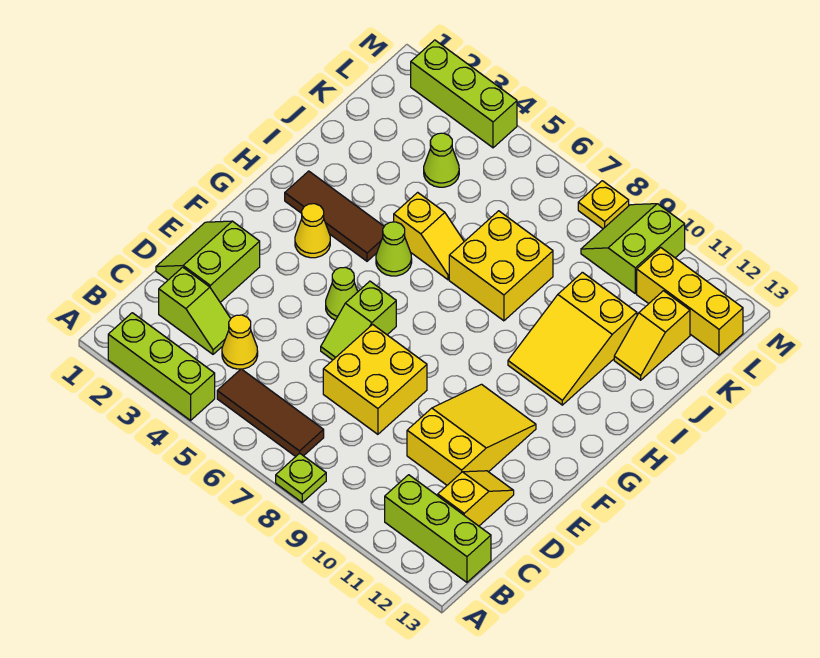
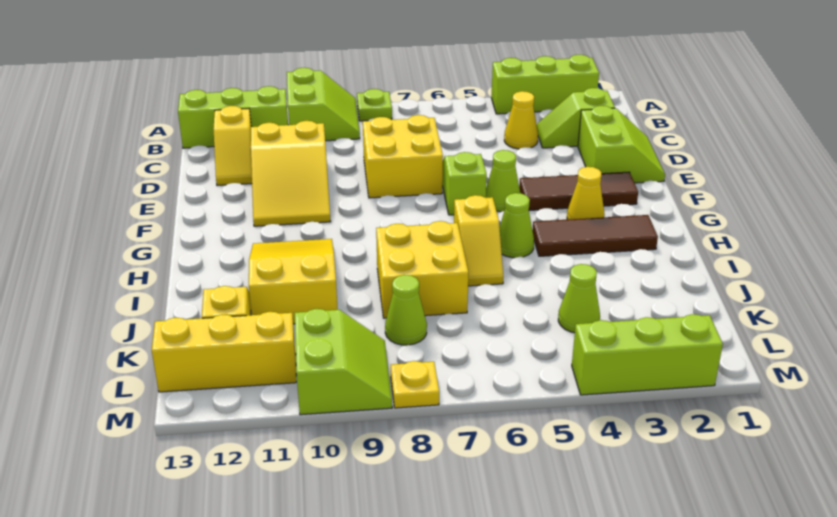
none -> lime 2x2 slope [287,68,360,141]
brown 1x3 tile [217,369,324,457] -> brown 1x3 tile moved to [519,172,638,210]
yellow 1x2 slope [394,192,464,280] -> yellow 1x2 slope turned to [454,195,503,286]
none -> lime 1x1 cone [385,275,427,345]

